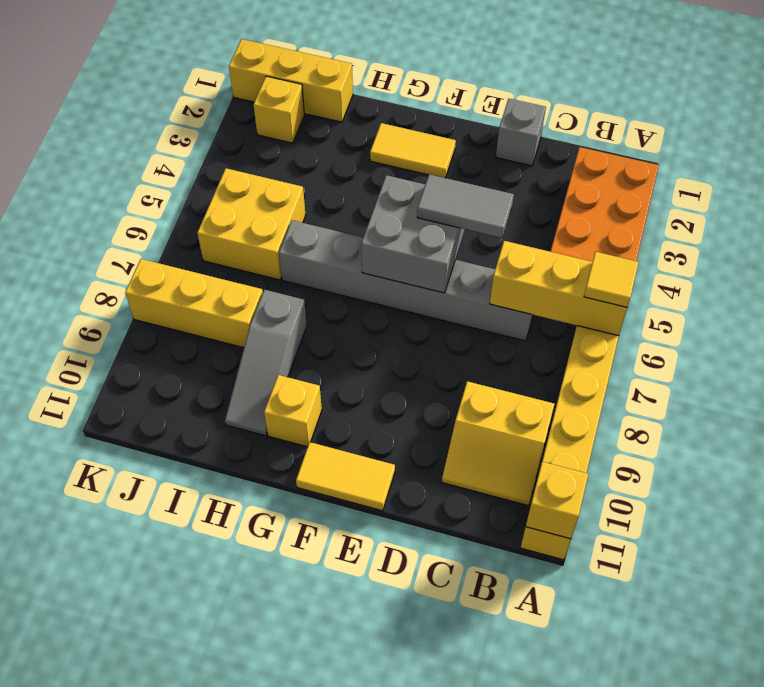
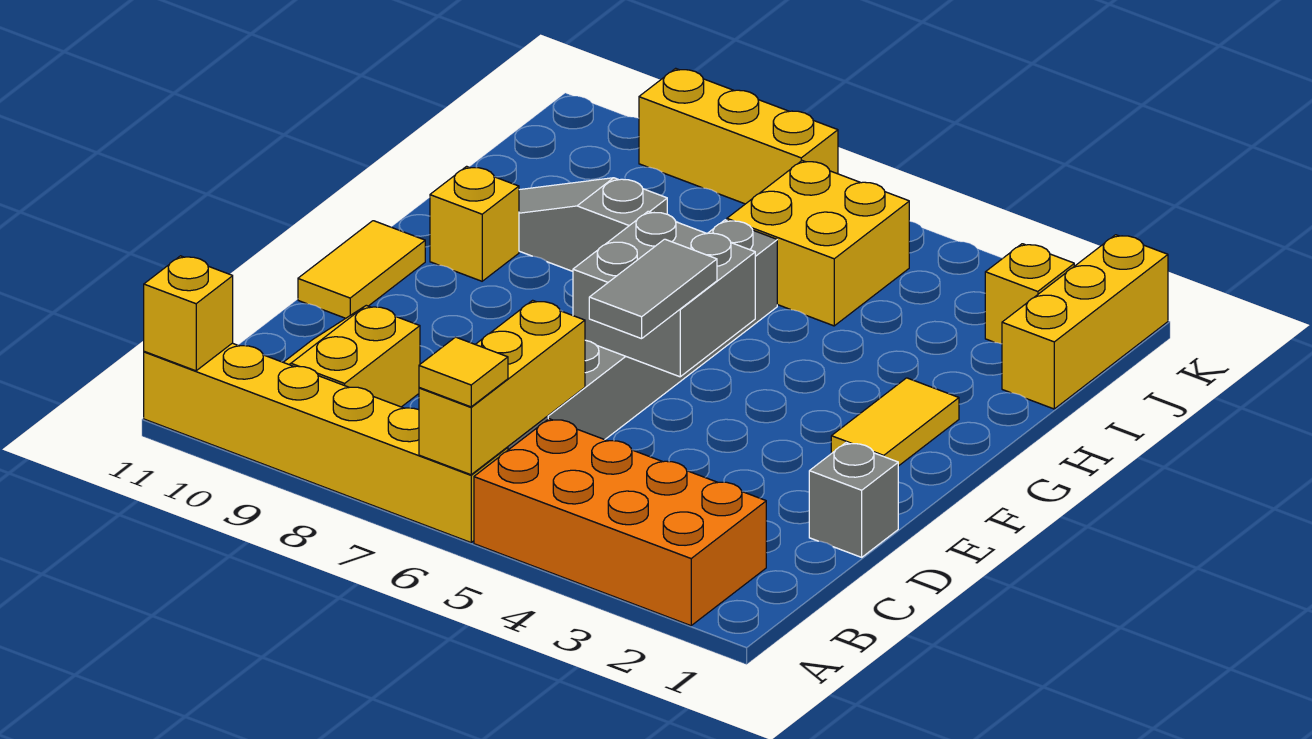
yellow 1x3 brick [125,259,263,348] -> yellow 1x3 brick turned to [639,68,838,204]

